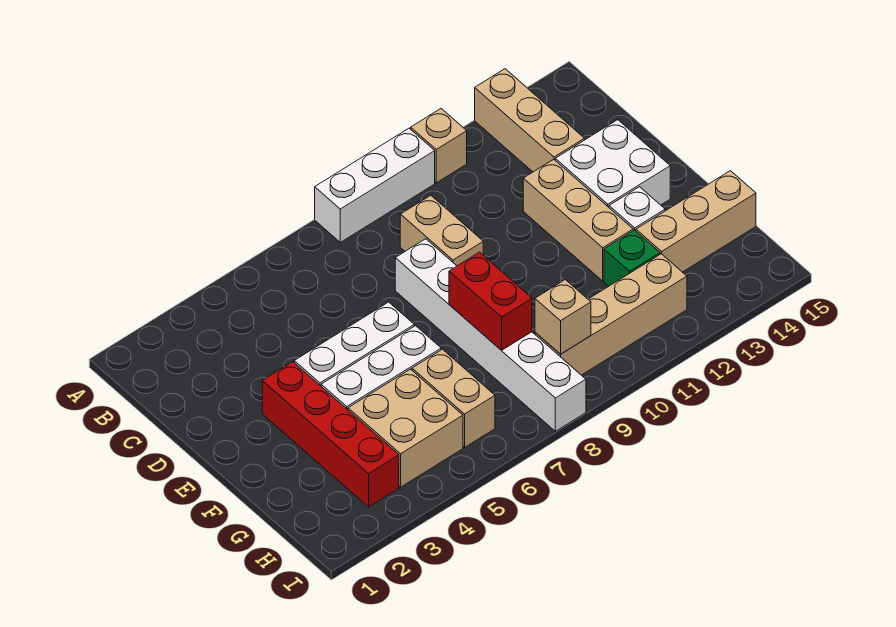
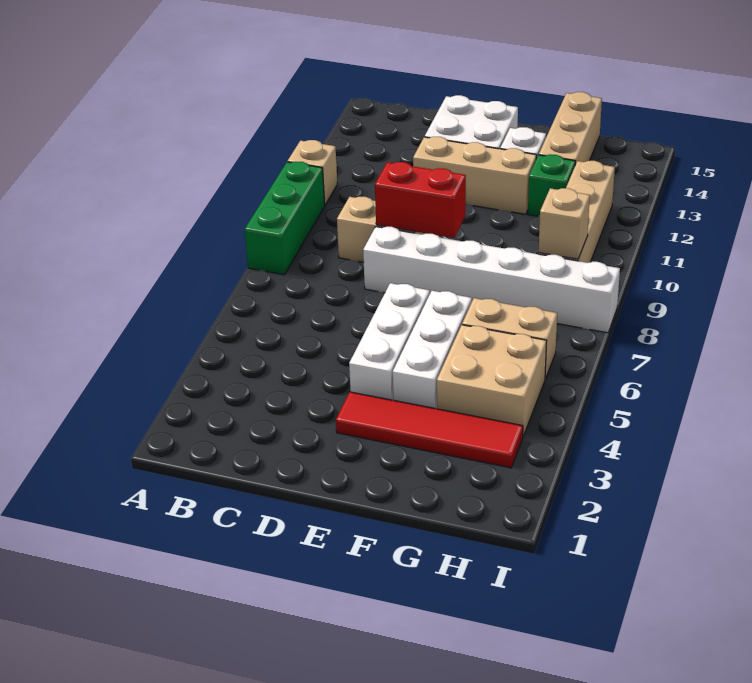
white 1x3 brick [315,128,435,242] -> green 1x3 brick [245,162,325,275]
tan 1x3 brick [475,69,584,172] -> none
red 1x4 brick [262,362,399,507] -> red 1x4 tile [336,392,523,468]
red 1x2 brick [449,252,532,350] -> red 1x2 brick moved to [375,162,466,238]

